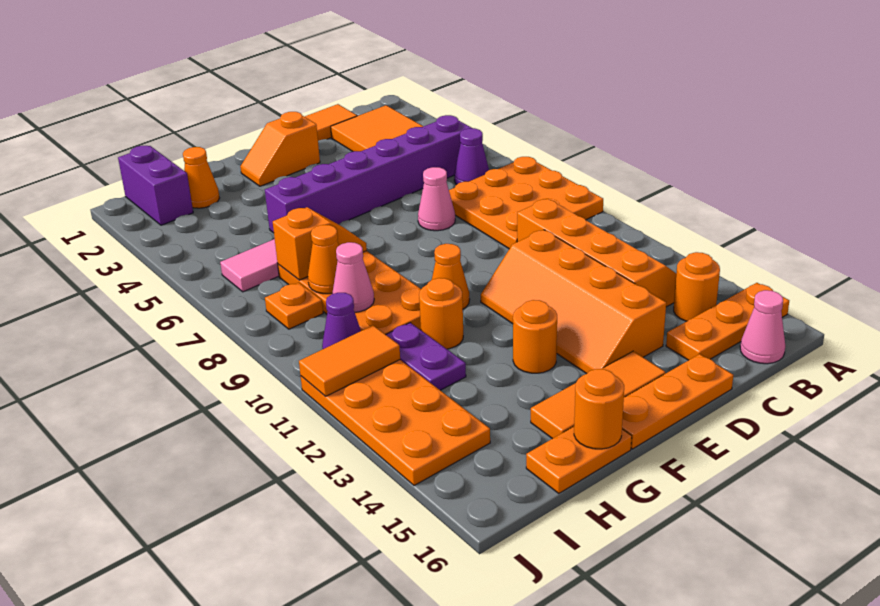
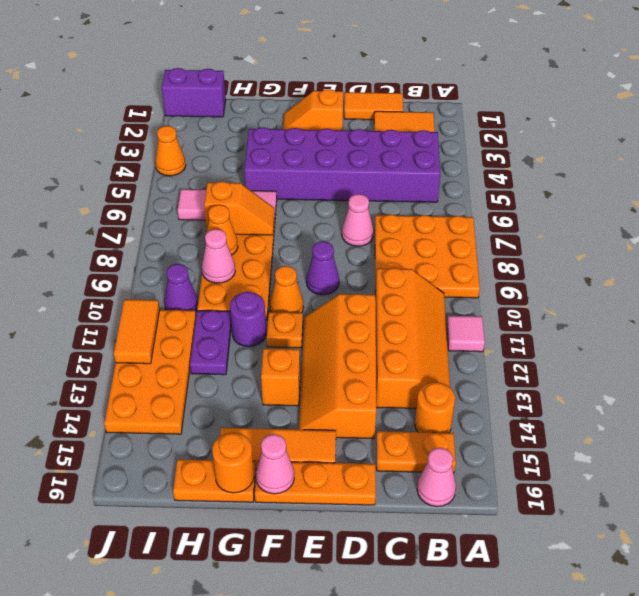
none -> pink 1x1 tile [447,316,485,352]
orange 1x3 plate [666,283,789,360] -> orange 1x2 plate [377,431,456,473]
purple 1x6 brick [265,115,471,233] -> purple 2x6 brick [244,127,441,202]
purple 1x1 cone [454,128,489,185] -> purple 1x1 cone moved to [306,241,339,295]
orange 1x1 round brick [513,300,557,373] -> orange 1x1 brick [261,349,300,406]
none -> pink 1x1 cone [256,434,294,494]
orange 1x1 round brick [419,278,463,349] -> purple 1x1 round brick [230,292,266,347]
orange 1x1 cone [183,147,219,208] -> orange 1x1 cone moved to [155,126,186,176]
purple 1x2 brick [118,146,193,225] -> purple 1x2 brick turned to [162,68,226,117]
orange 1x1 plate [265,283,323,329] -> orange 1x1 plate moved to [267,312,303,348]
orange 1x2 tile [299,325,400,396] -> orange 1x2 tile turned to [114,299,160,364]

